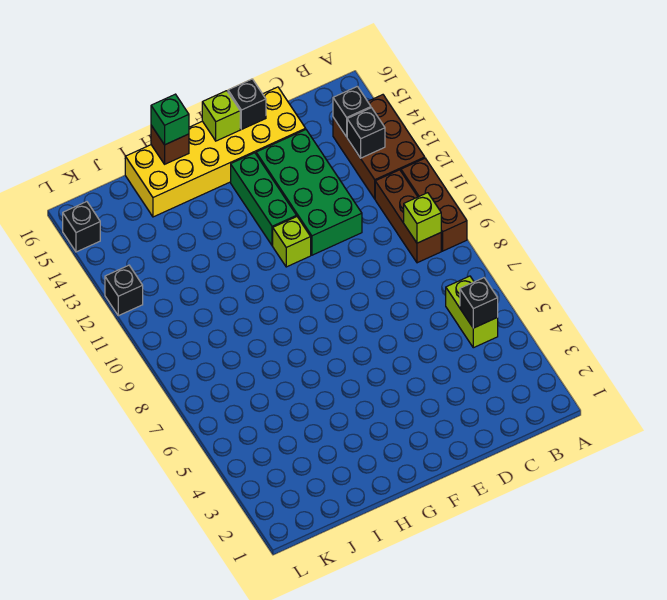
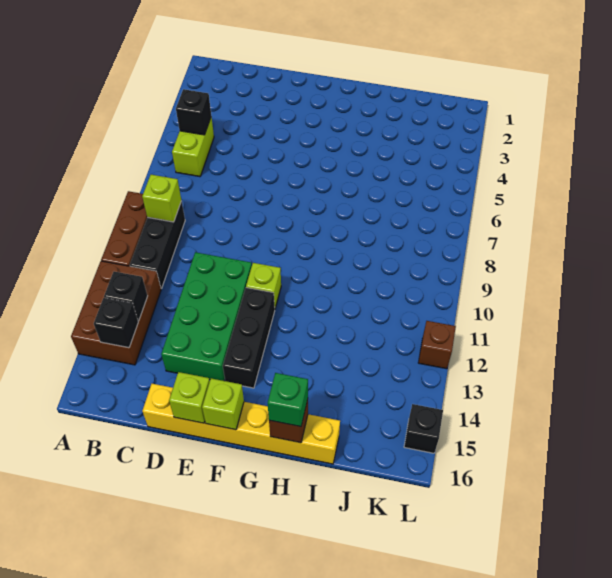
brown 1x3 brick [375,170,441,263] -> black 1x3 brick [130,201,185,288]
yellow 2x6 brick [125,87,306,217] -> yellow 1x6 brick [142,384,340,464]
black 1x1 brick [228,79,266,129] -> lime 1x1 brick [169,372,210,423]
green 1x3 brick [231,153,297,246] -> black 1x3 brick [223,288,275,388]
black 1x1 brick [105,265,143,316] -> brown 1x1 brick [418,321,456,369]

